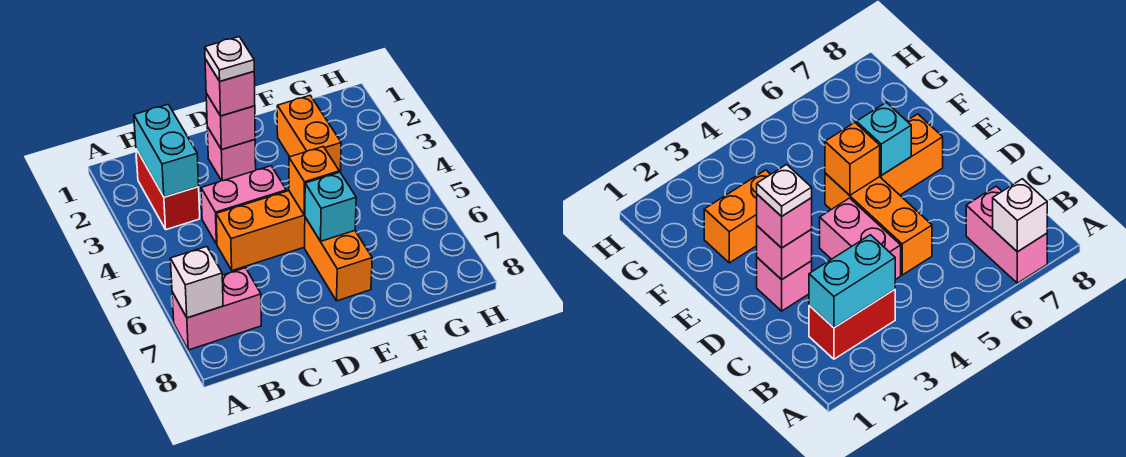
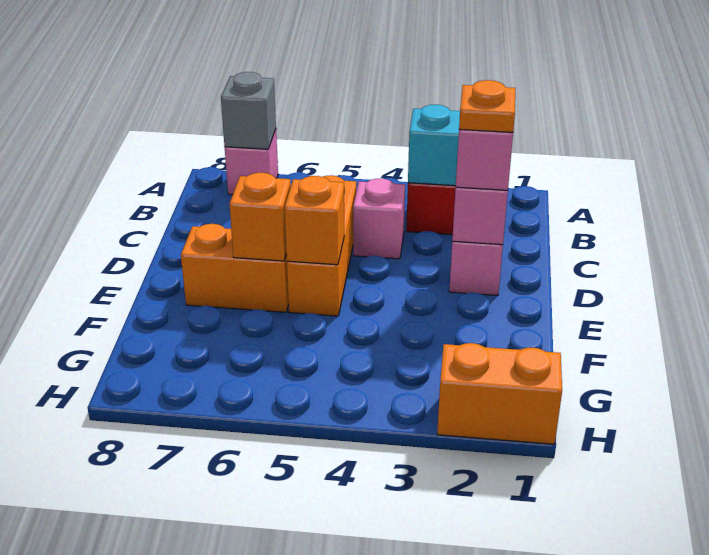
pink 1x2 brick [172,268,261,350] -> pink 1x1 brick [225,130,278,195]
white 1x1 brick [170,247,223,318] -> grey 1x1 brick [221,72,276,149]
pink 1x2 brick [201,166,286,244] -> pink 1x1 brick [353,178,405,259]
white 1x1 plate [205,37,254,81] -> orange 1x1 plate [459,80,515,132]
cyan 1x1 brick [305,172,356,241] -> orange 1x1 brick [229,173,291,261]
orange 1x2 brick [277,96,341,172] -> orange 1x2 brick moved to [437,343,562,444]

